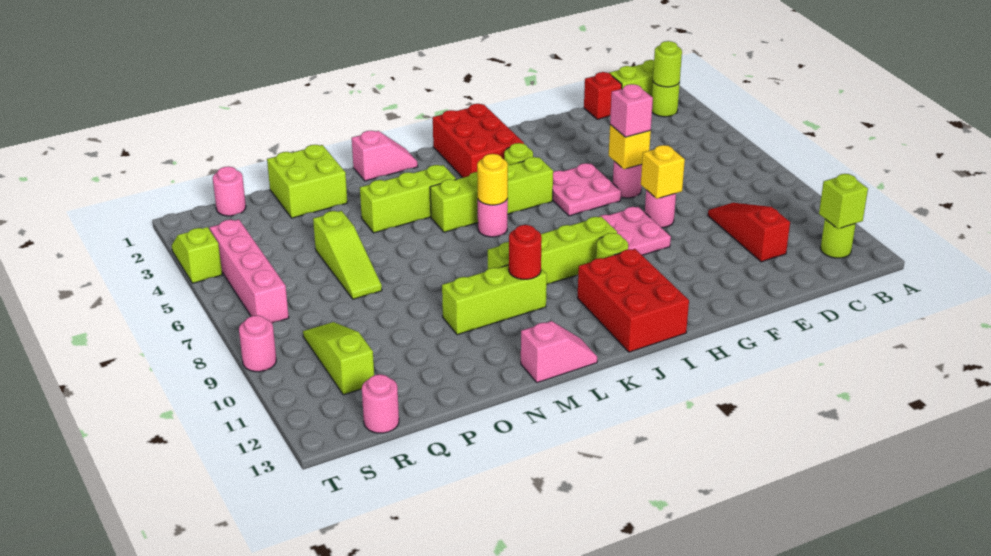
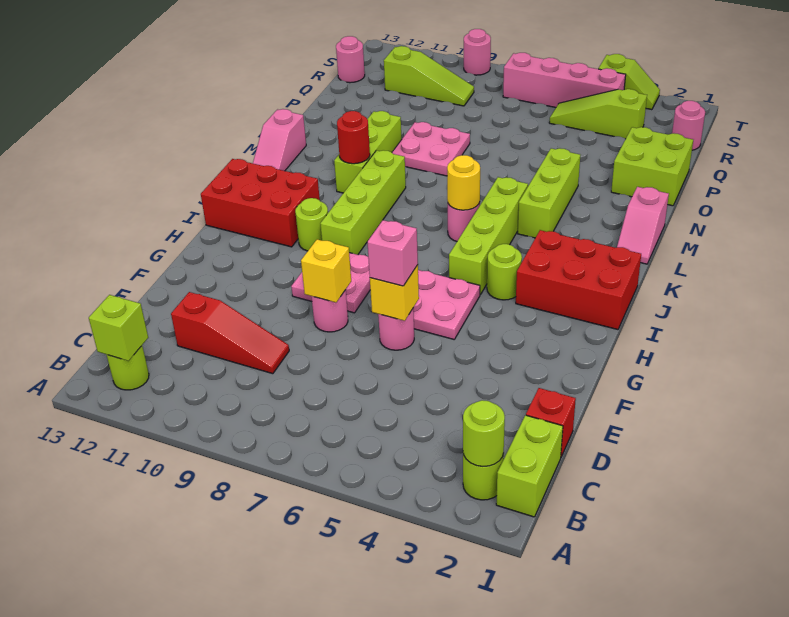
none -> pink 2x2 plate [392,122,470,176]
lime 1x3 slope [313,211,382,299] -> lime 1x3 slope moved to [549,89,647,139]

